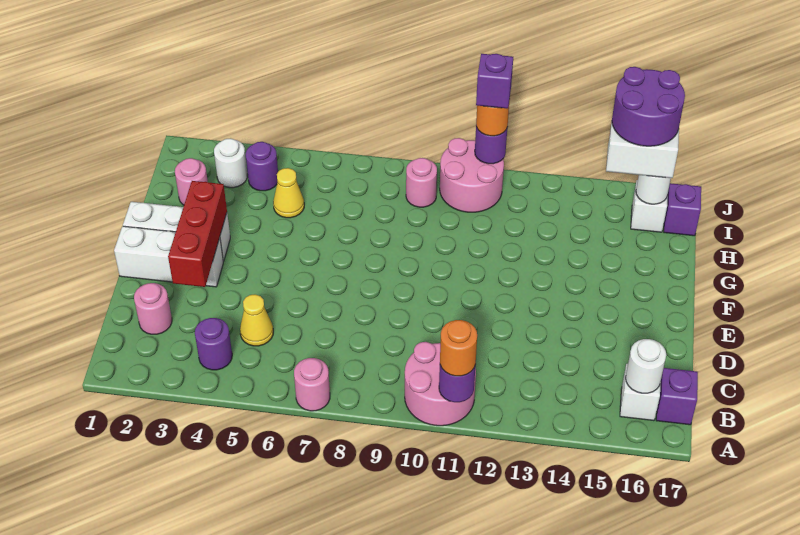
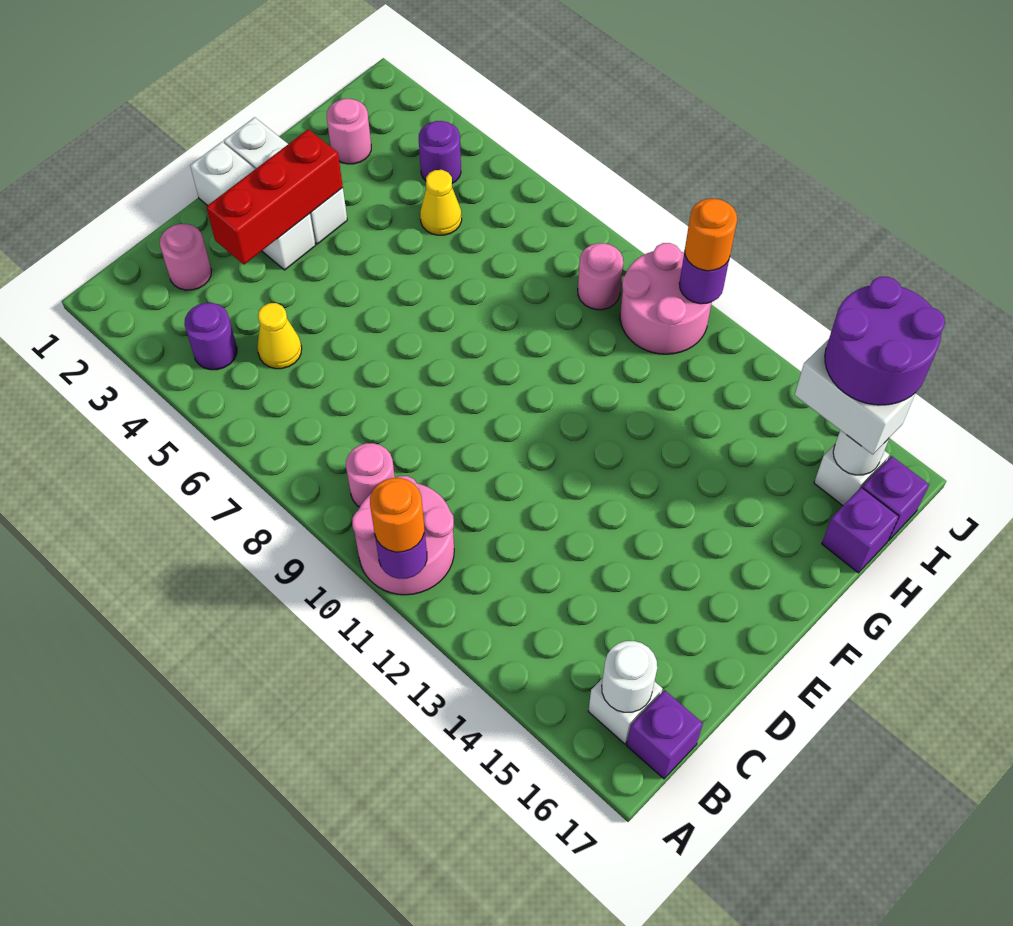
pink 1x1 round brick [294,358,330,411] -> pink 1x1 round brick moved to [346,443,395,507]
white 1x1 round brick [214,138,248,188] -> none
purple 1x1 brick [476,54,513,108] -> purple 1x1 brick moved to [822,487,899,573]

